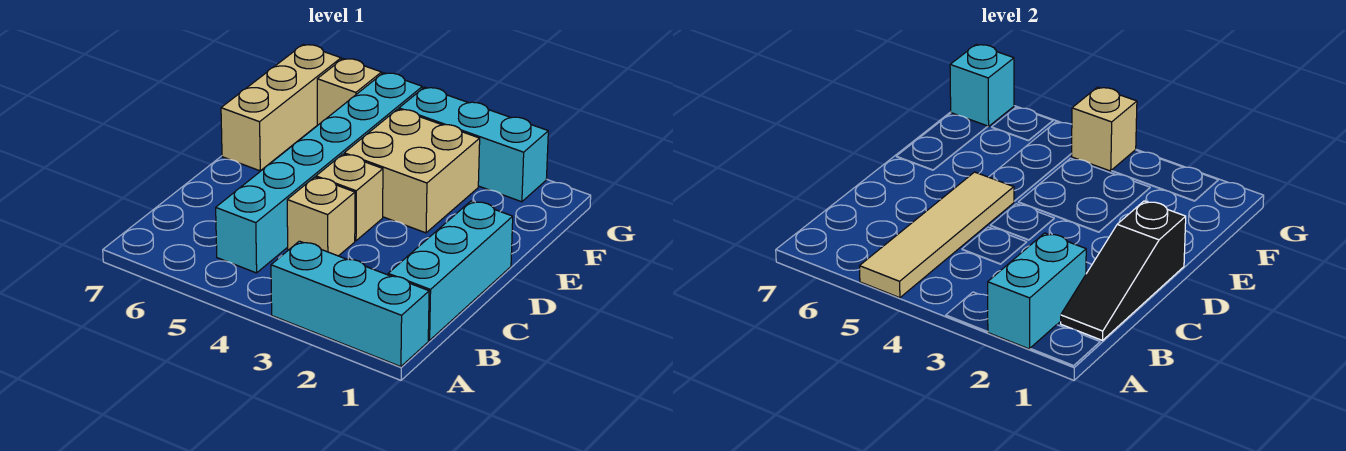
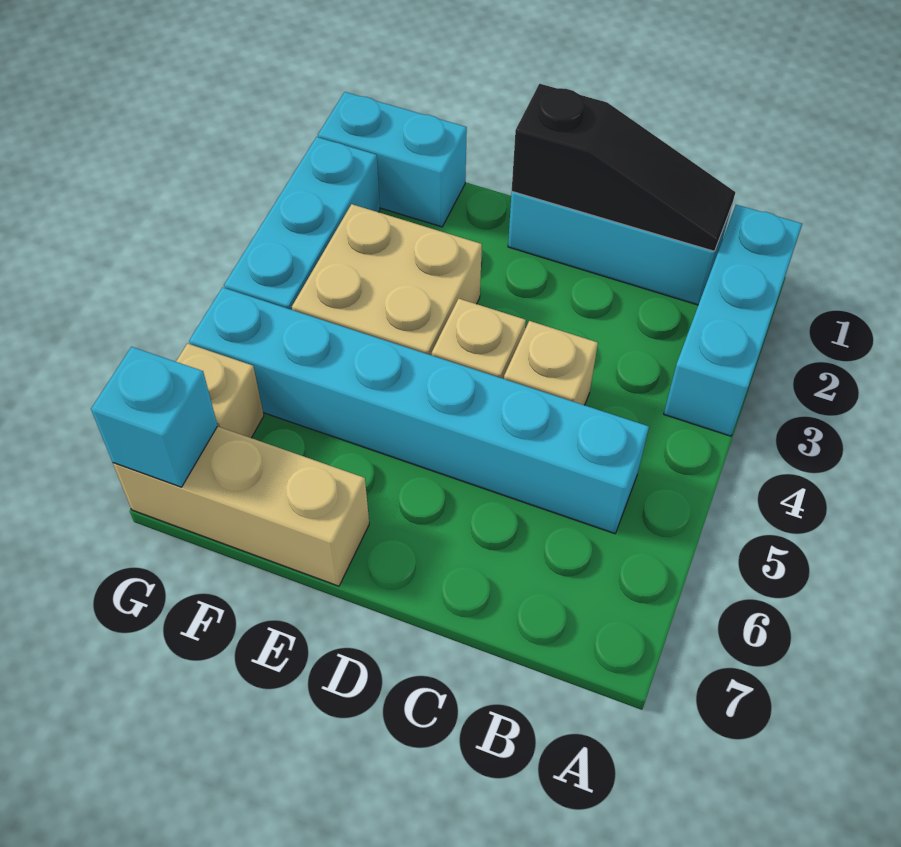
cyan 1x2 brick [988,233,1086,349] -> cyan 1x2 brick moved to [318,92,467,227]
tan 1x4 tile [859,172,1014,298] -> none
tan 1x1 brick [1071,87,1137,171] -> none

